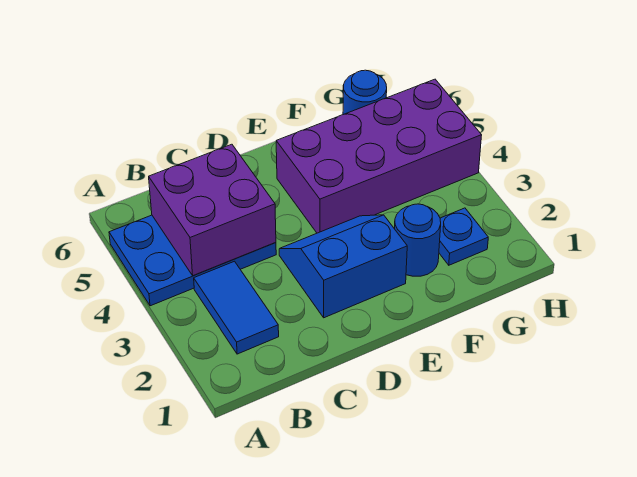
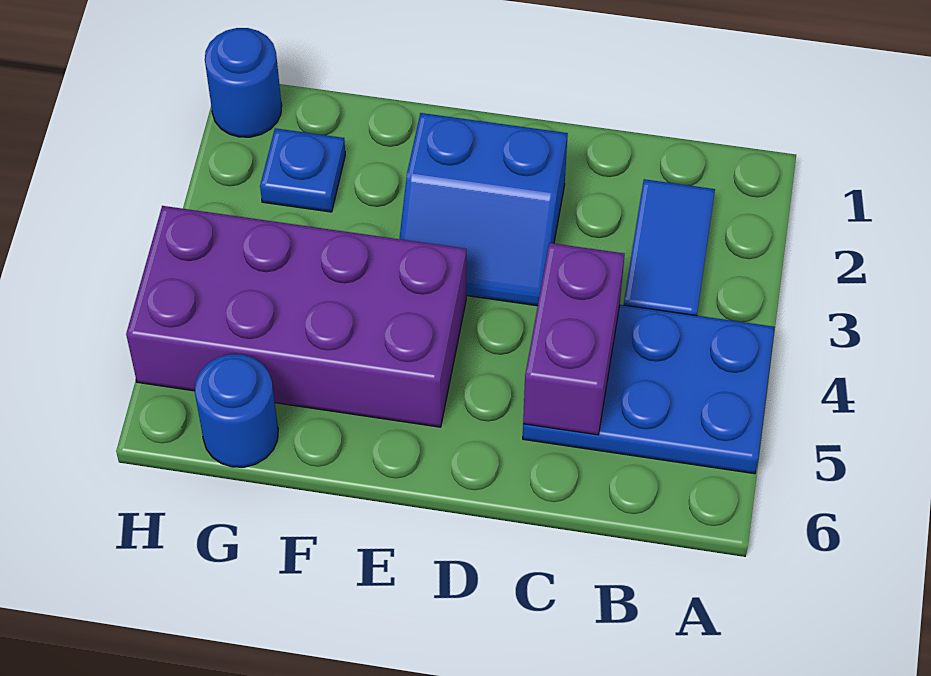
purple 2x2 brick [149,144,276,276] -> purple 1x2 brick [523,243,625,435]
blue 1x1 round brick [395,204,441,276] -> blue 1x1 round brick moved to [205,28,282,137]

